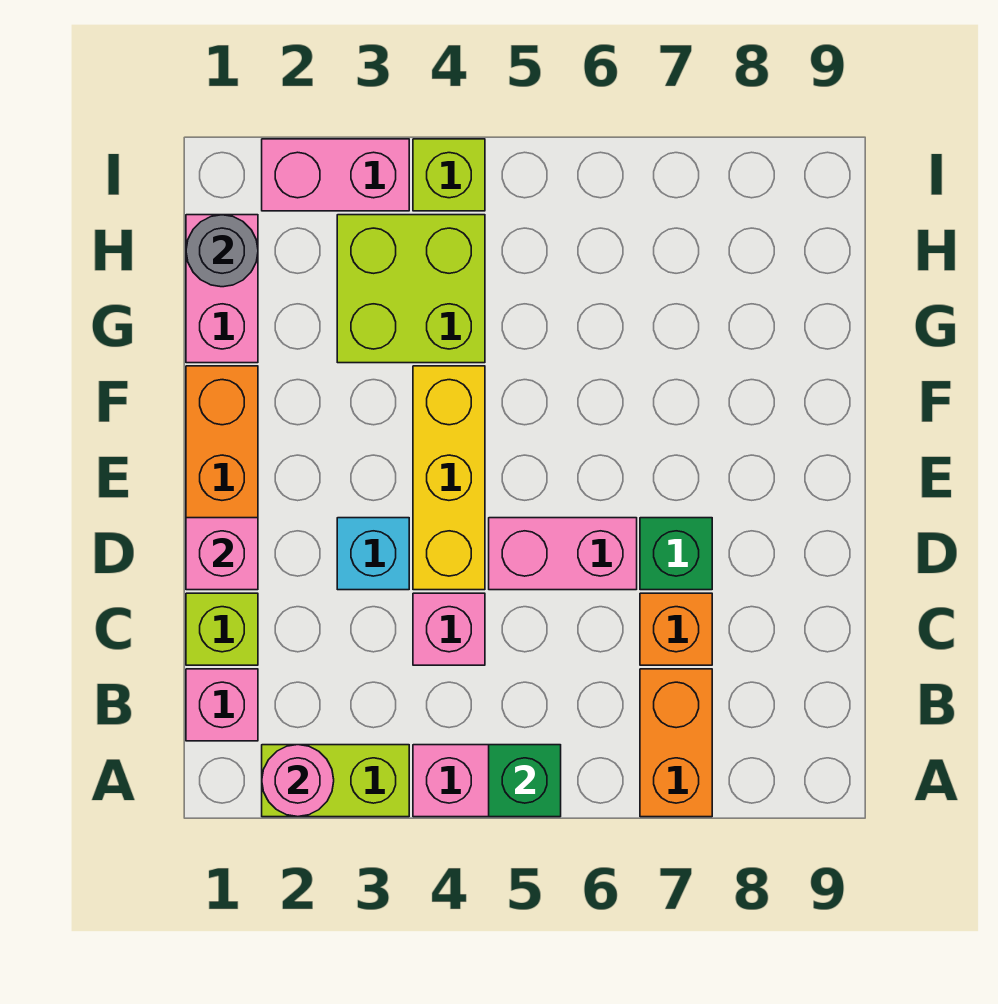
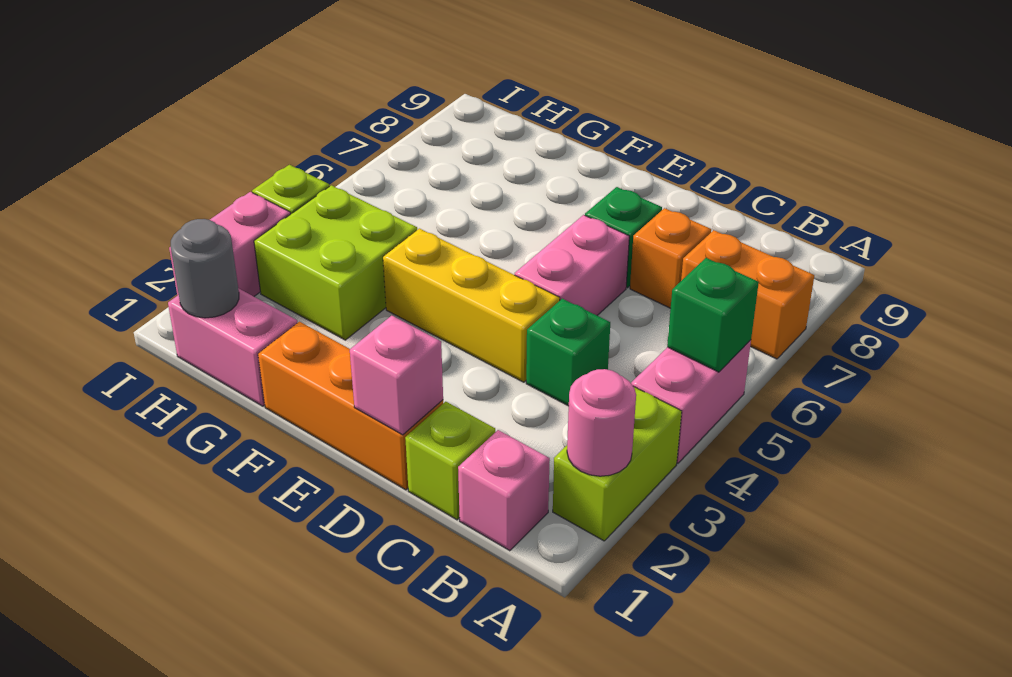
pink 1x1 brick [413,593,485,665] -> green 1x1 brick [526,299,610,406]
cyan 1x1 brick [337,518,409,590] -> none

